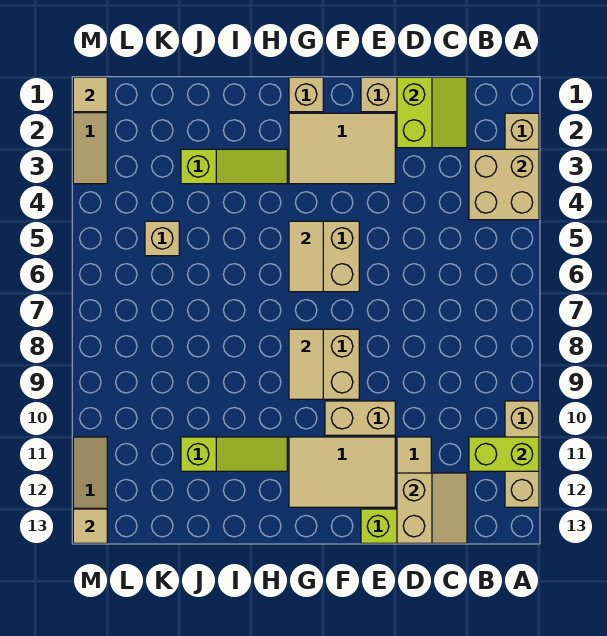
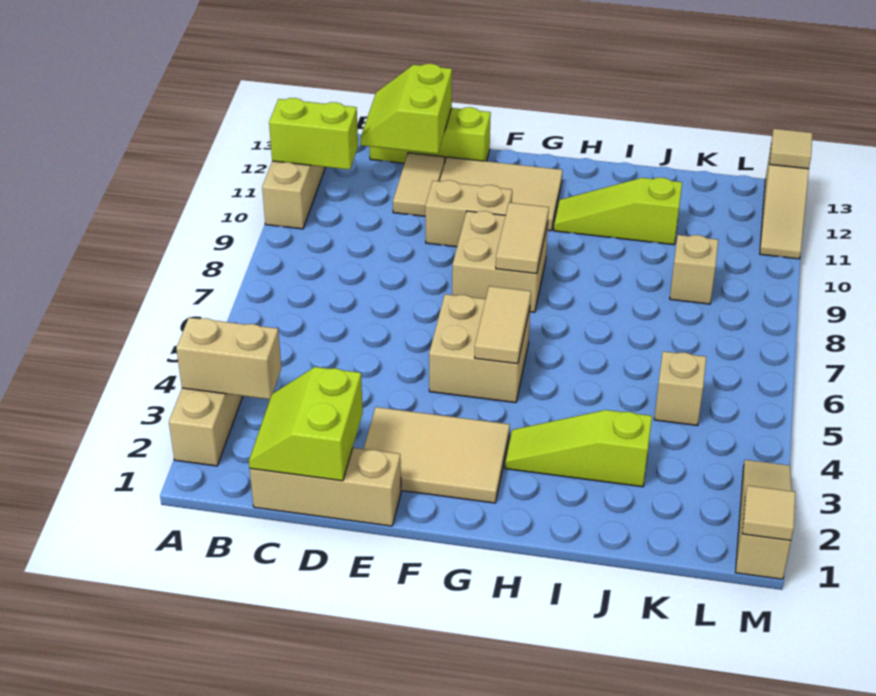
tan 2x2 brick [469,149,539,220] -> tan 1x2 brick [176,318,281,399]
tan 2x2 slope [397,473,467,543] -> lime 2x2 slope [360,64,452,154]
tan 1x1 brick [289,77,323,112] -> tan 1x1 brick moved to [670,235,718,304]

